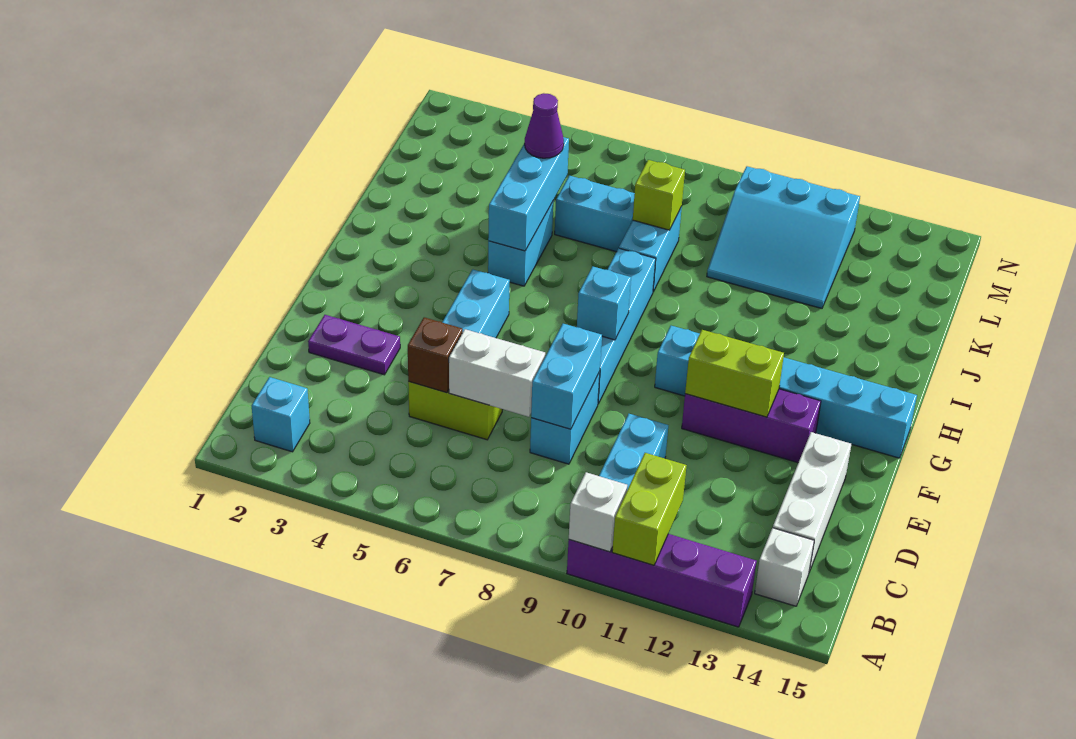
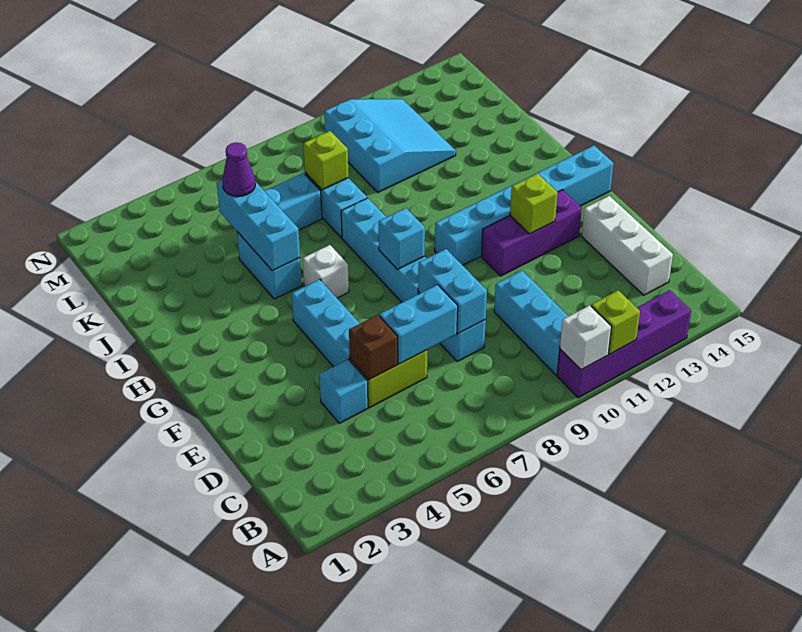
lime 1x2 brick [612,453,687,565] -> lime 1x1 brick [591,290,640,354]
cyan 1x1 brick [252,377,310,452] -> cyan 1x1 brick moved to [319,359,368,423]
white 1x1 brick [755,528,814,606] -> white 1x1 brick moved to [302,245,349,298]
white 1x2 brick [449,329,545,417] -> cyan 1x2 brick [379,285,458,364]
purple 1x2 plate [308,315,400,375] -> none
lime 1x2 brick [685,330,784,417] -> lime 1x1 brick [510,174,558,234]
cyan 3x3 slope [707,166,860,308] -> cyan 3x3 slope turned to [324,99,456,192]

